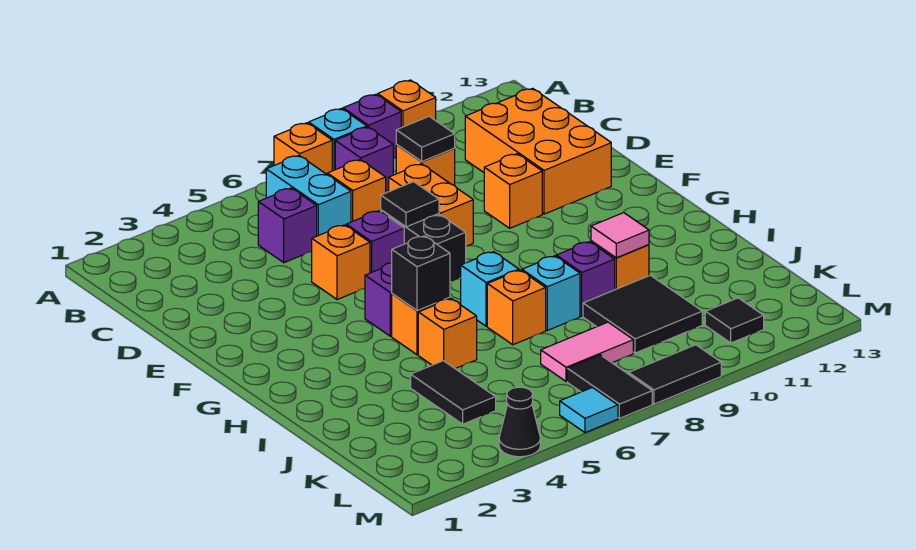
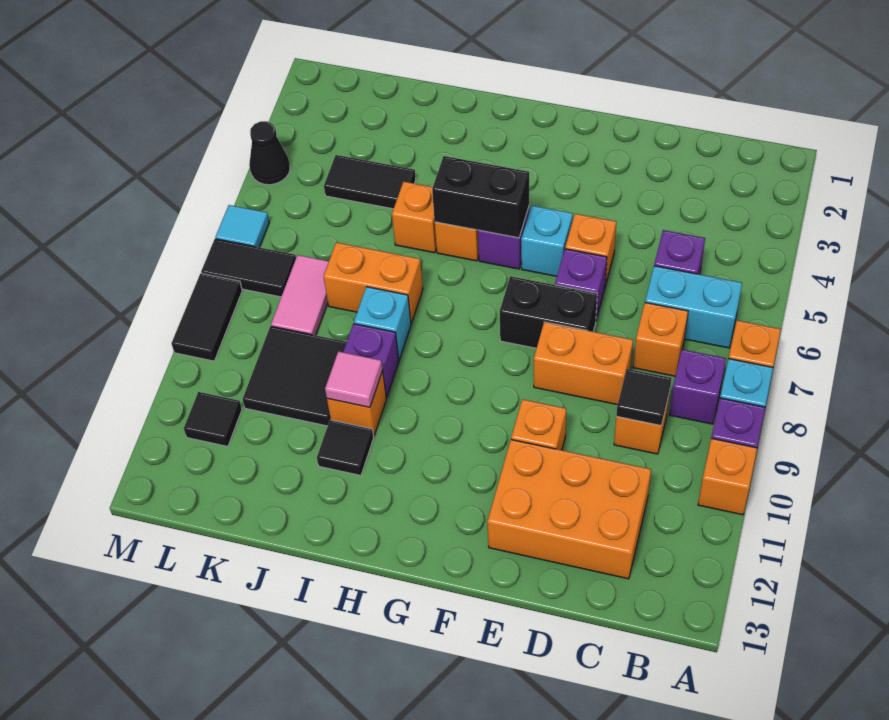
black 1x1 tile [381,182,439,227] -> black 1x1 tile moved to [317,420,374,476]
black 1x1 brick [392,236,450,311] -> black 1x2 brick [432,156,529,238]
cyan 1x1 brick [461,252,519,326] -> cyan 1x1 brick moved to [521,206,573,276]
orange 1x1 brick [487,270,546,345] -> orange 1x2 brick [324,242,423,323]

